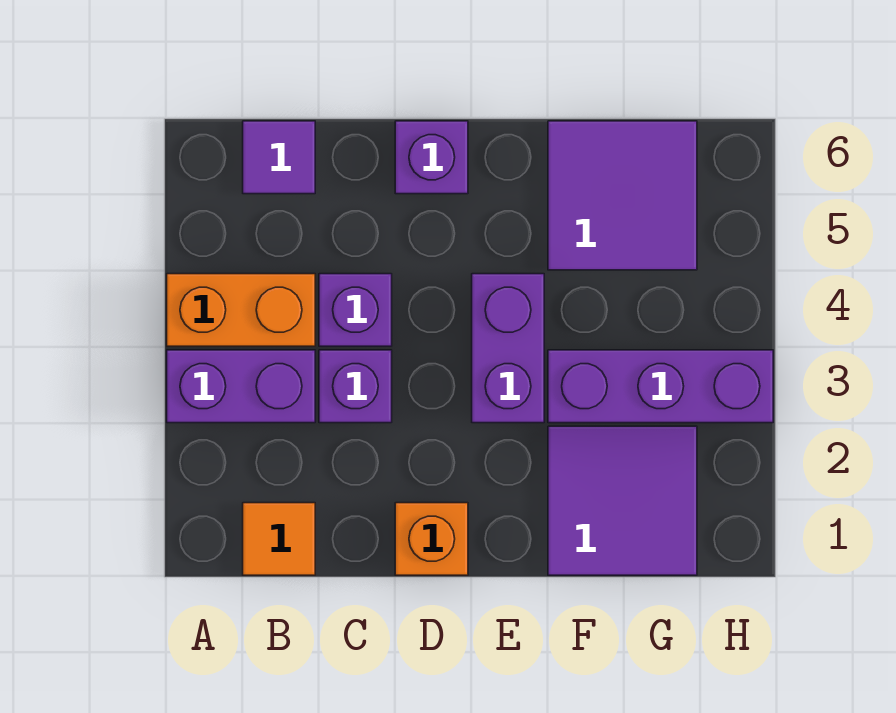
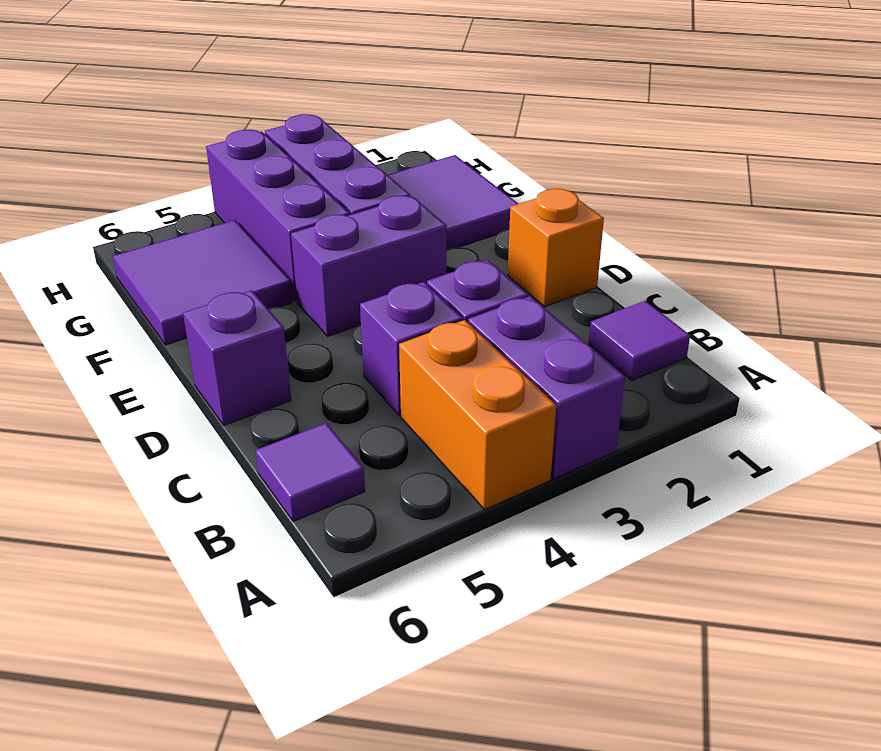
orange 1x1 tile [243,503,315,575] -> purple 1x1 tile [589,301,690,381]
none -> purple 1x3 brick [206,130,350,301]

